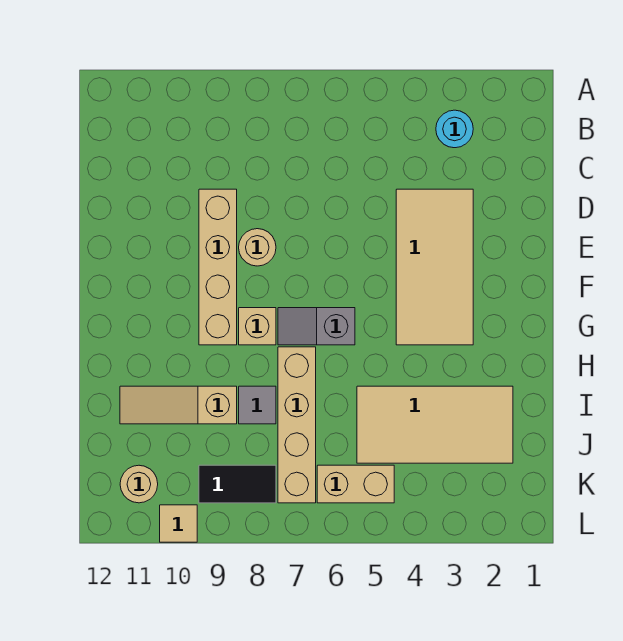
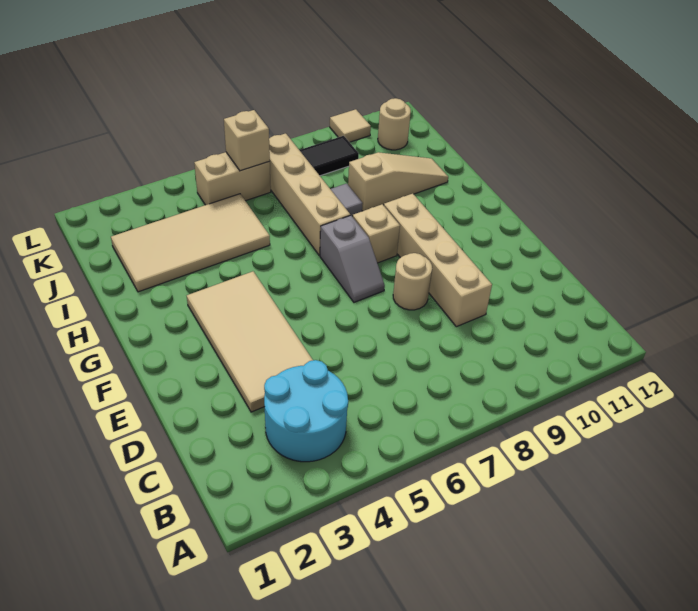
cyan 1x1 round brick [436,110,473,148] -> cyan 2x2 round brick [264,360,348,462]
grey 1x2 slope [278,308,355,345] -> grey 1x2 slope turned to [320,215,385,302]
none -> tan 1x1 brick [224,110,270,171]

